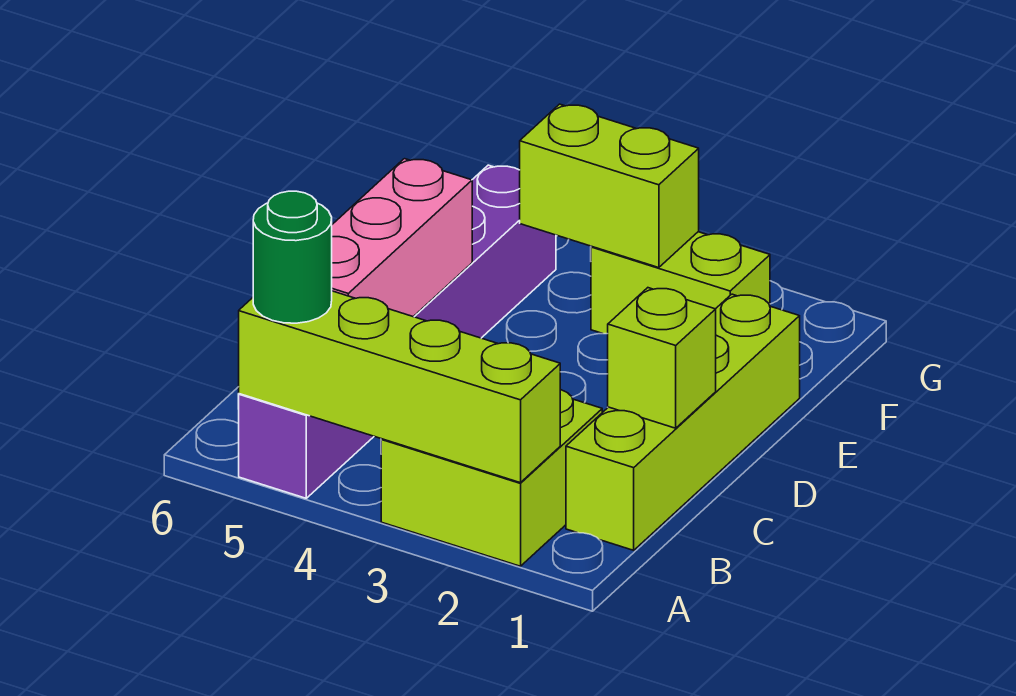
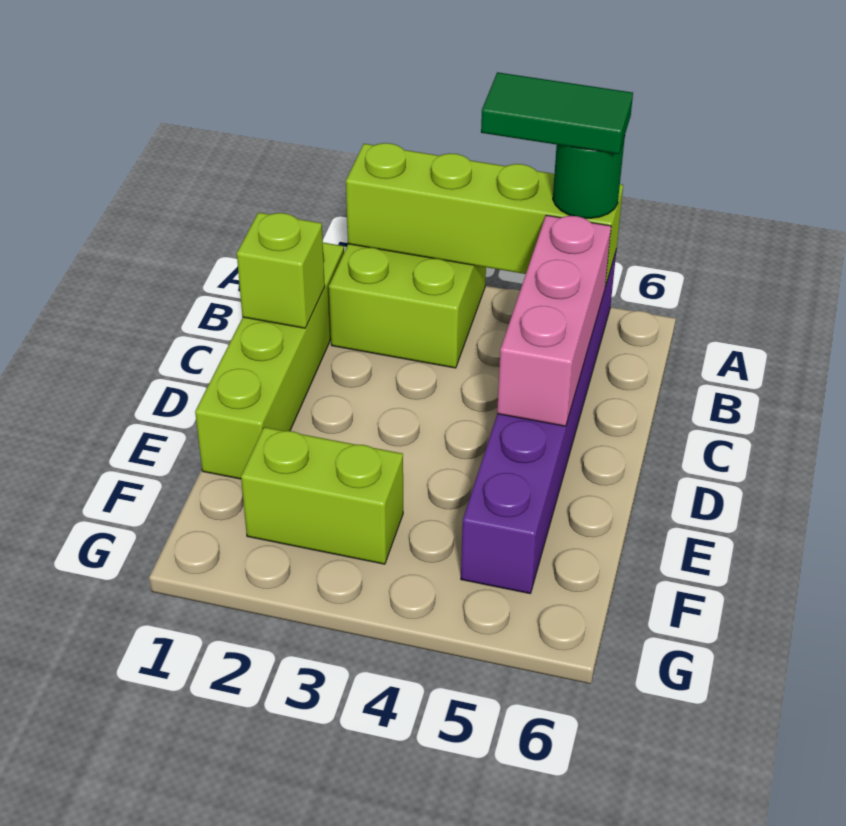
none -> green 1x2 tile [481,72,633,154]
lime 1x2 brick [520,104,699,268] -> none

